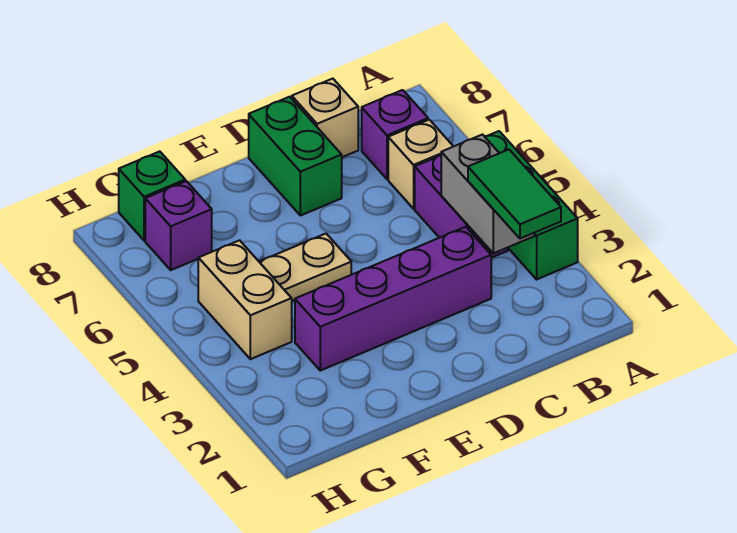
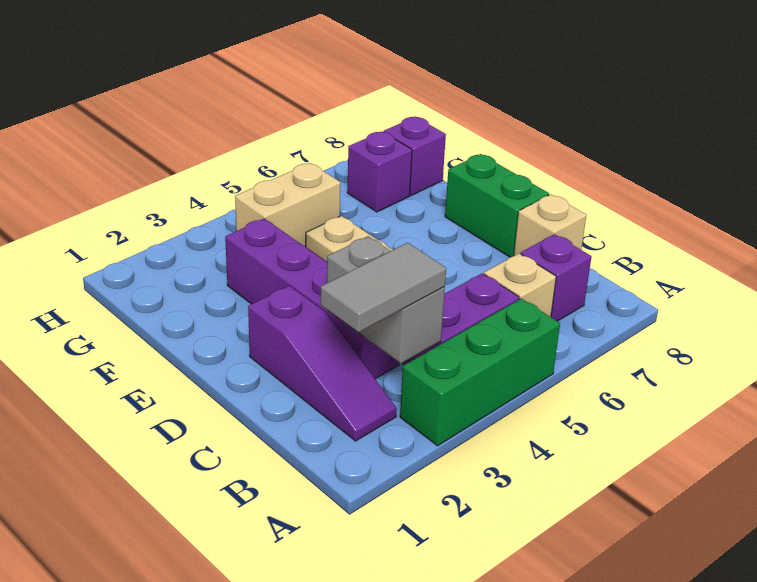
none -> purple 1x3 slope [248,286,397,441]
green 1x2 tile [468,150,561,239] -> grey 1x2 tile [321,243,446,333]
grey 1x2 brick [441,135,534,253] -> grey 1x2 brick turned to [327,236,445,364]
green 1x2 brick [249,97,342,216] -> green 1x2 brick turned to [445,154,549,257]
green 1x1 brick [119,151,185,241] -> purple 1x1 brick [383,117,446,195]

